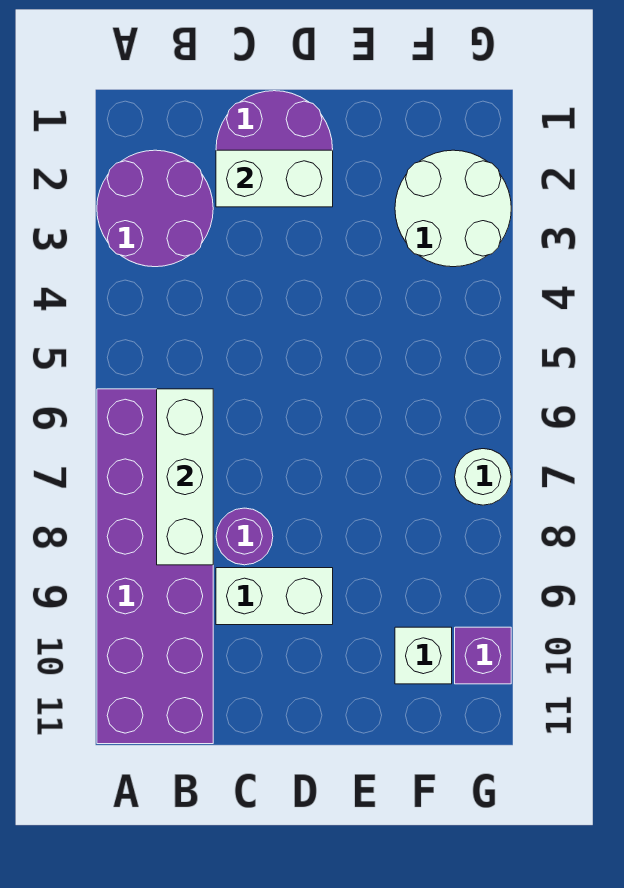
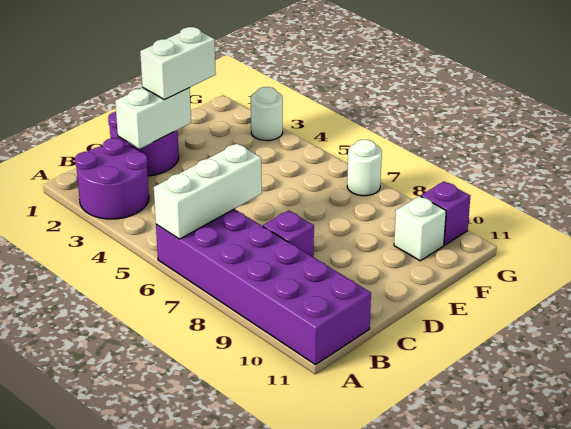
white 1x3 brick [157,389,213,565] -> white 1x3 brick turned to [154,143,262,239]
purple 1x1 round brick [216,508,273,565] -> purple 1x1 brick [263,210,314,257]
white 1x2 brick [216,568,333,625] -> white 1x2 brick moved to [140,27,216,100]
white 2x2 round brick [395,150,511,267] -> white 1x1 round brick [251,87,283,141]

